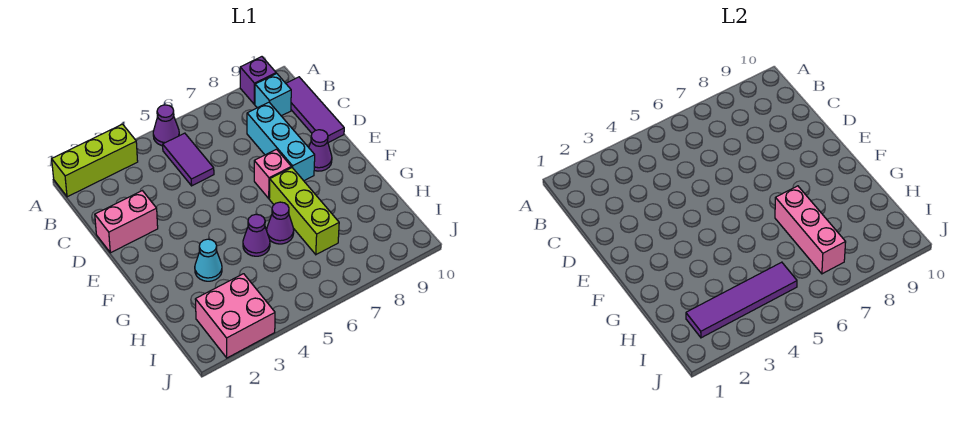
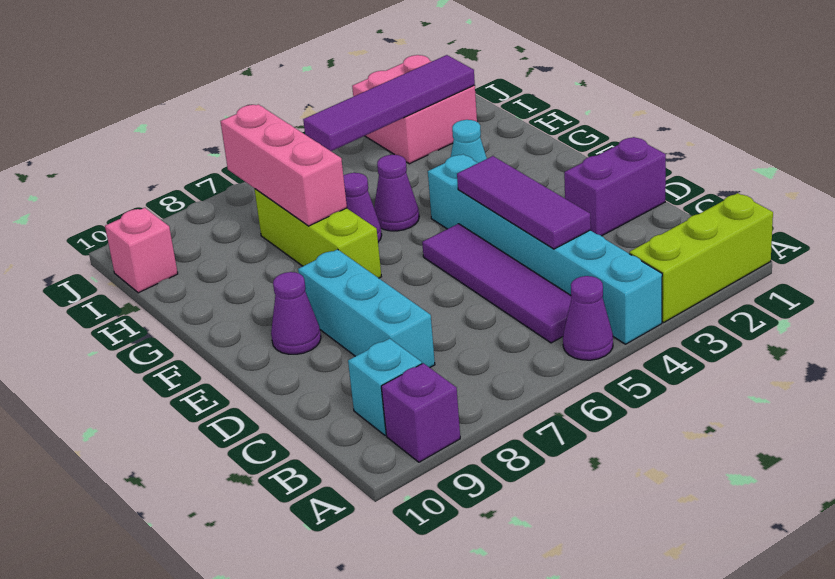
none -> cyan 1x6 brick [428,154,662,344]
purple 1x2 tile [163,133,214,186] -> purple 1x4 tile [422,224,572,343]
purple 1x3 tile [286,77,344,143] -> purple 1x3 tile moved to [457,156,591,249]
pink 1x2 brick [95,191,158,253] -> purple 1x2 brick [564,137,666,236]
pink 1x1 brick [254,149,291,198] -> pink 1x1 brick moved to [105,208,178,293]

